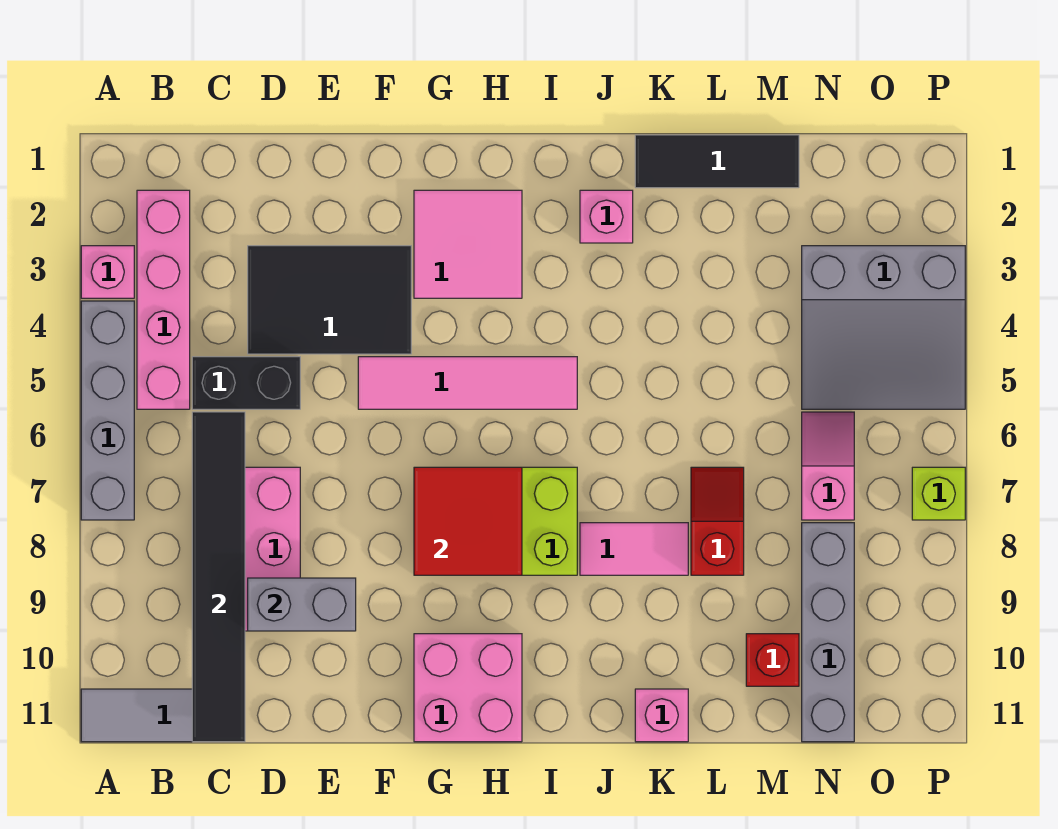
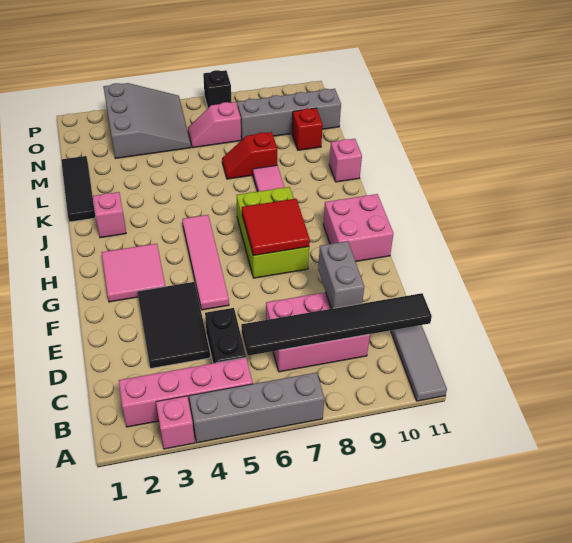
lime 1x1 brick [912,467,965,520] -> black 1x1 brick [203,70,232,108]

